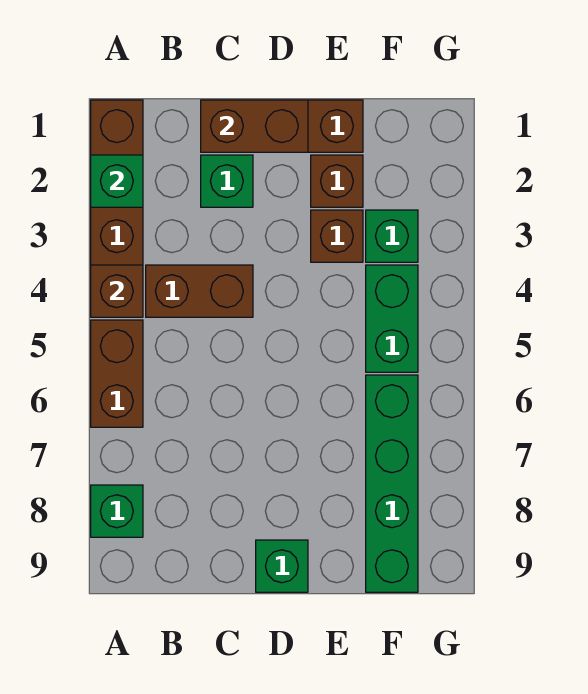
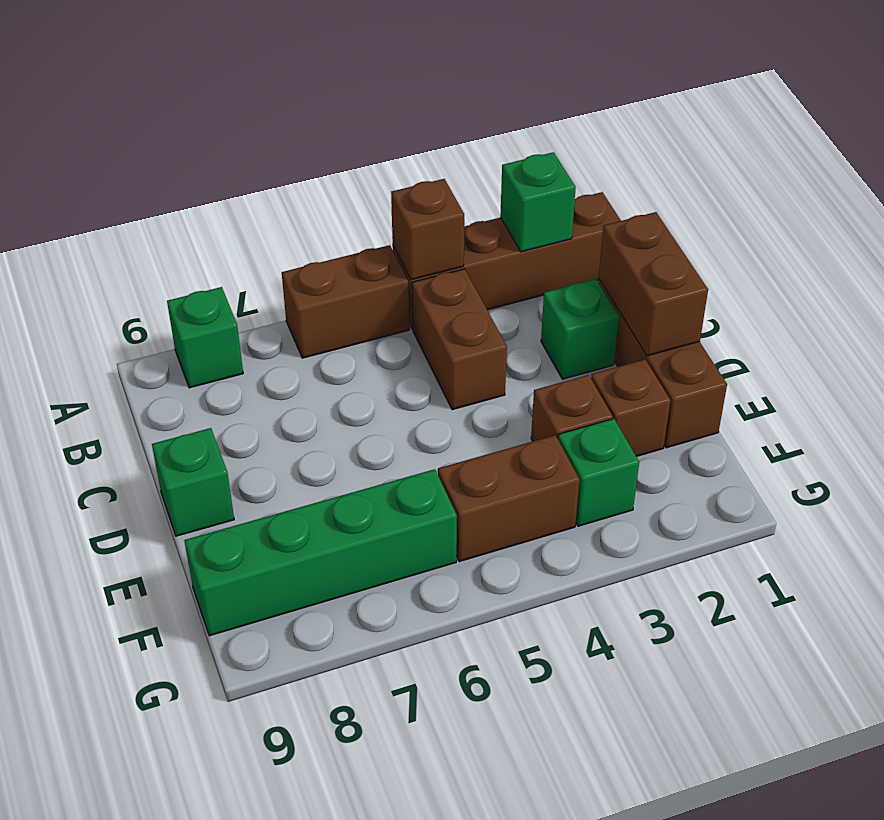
green 1x2 brick [366,265,418,372] -> brown 1x2 brick [438,435,580,562]

